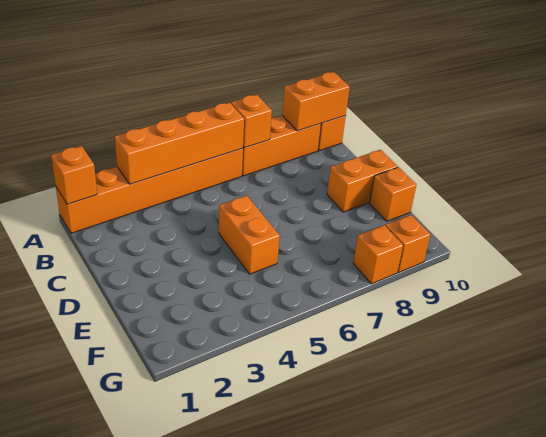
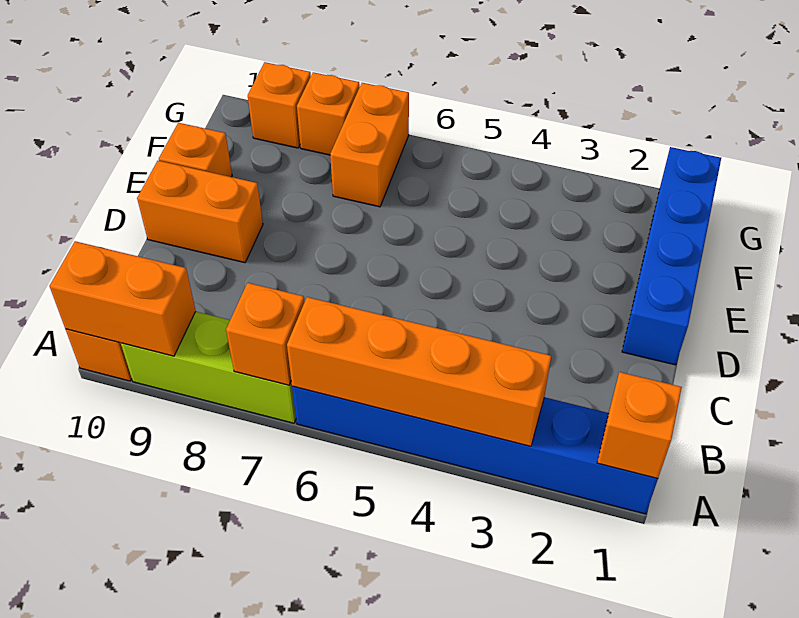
orange 1x6 brick [56,148,243,233] -> blue 1x6 brick [292,386,658,514]
orange 1x3 brick [242,116,321,176] -> lime 1x3 brick [121,312,296,423]
none -> blue 1x4 brick [622,147,721,365]
orange 1x2 brick [219,196,280,274] -> orange 1x2 brick moved to [330,83,409,207]

